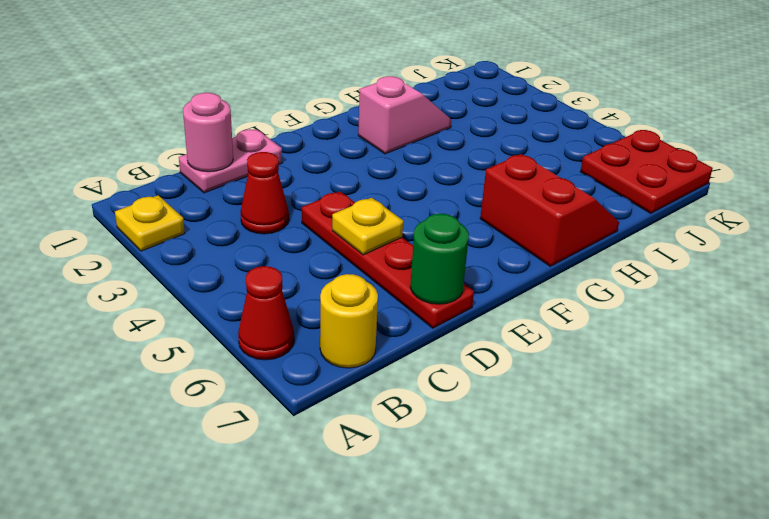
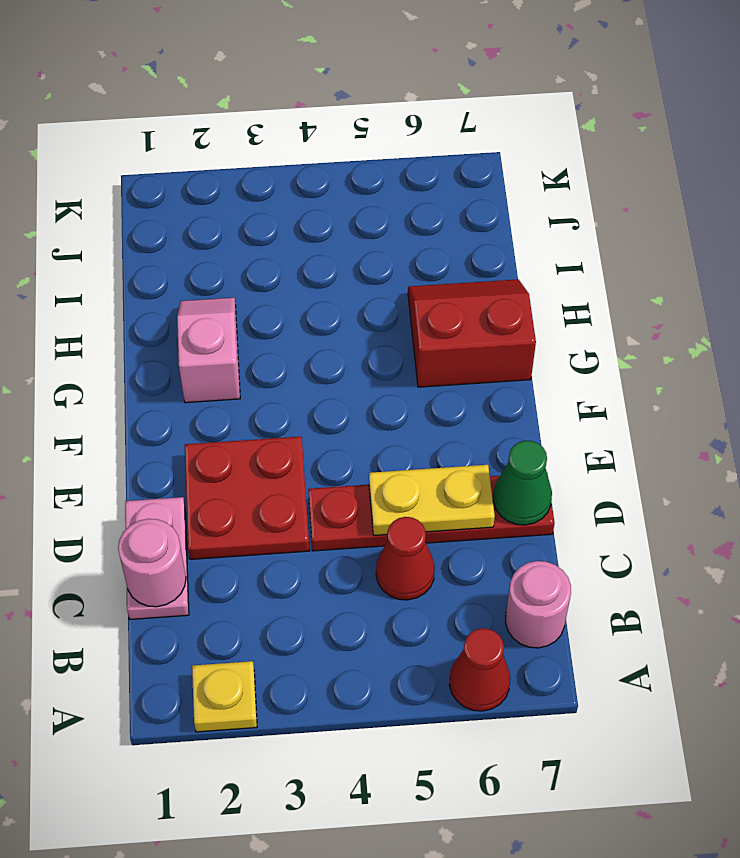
yellow 1x1 round brick [320,274,378,368] -> pink 1x1 round brick [505,561,571,648]
red 1x1 cone [241,152,289,234] -> red 1x1 cone moved to [376,517,435,600]
yellow 1x1 plate [332,198,403,255] -> yellow 1x2 plate [369,465,495,535]
green 1x1 round brick [410,214,469,304] -> green 1x1 cone [493,441,552,525]
red 2x2 plate [580,130,713,213] -> red 2x2 plate moved to [185,436,309,559]

